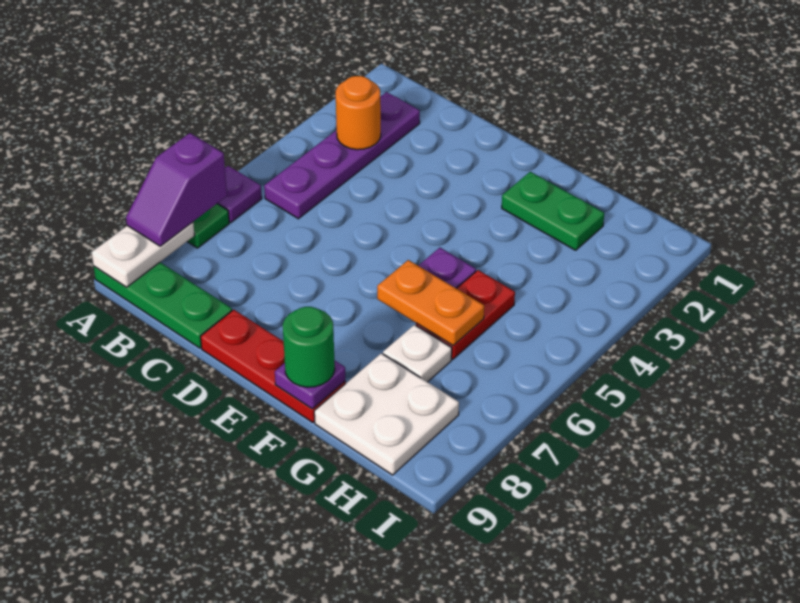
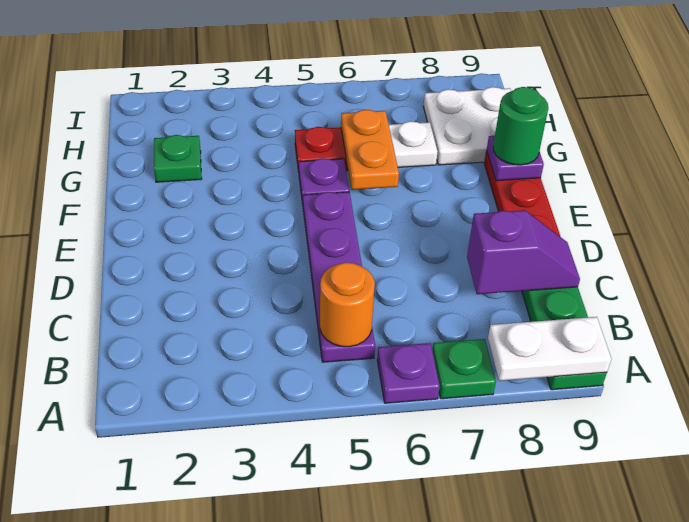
purple 1x2 slope [126,133,227,246] -> purple 1x2 slope moved to [467,210,580,294]
purple 1x4 plate [264,92,420,219] -> purple 1x4 plate turned to [303,192,375,362]
orange 1x1 round brick [336,76,381,150] -> orange 1x1 round brick moved to [320,262,375,347]
green 1x2 plate [502,172,604,250] -> green 1x1 plate [154,135,202,182]

